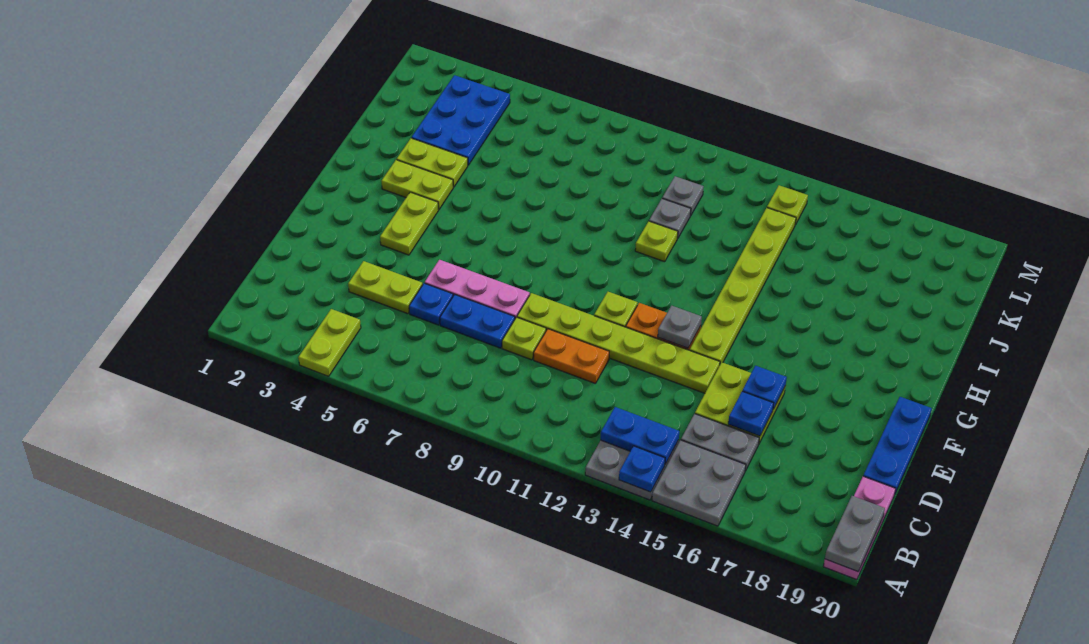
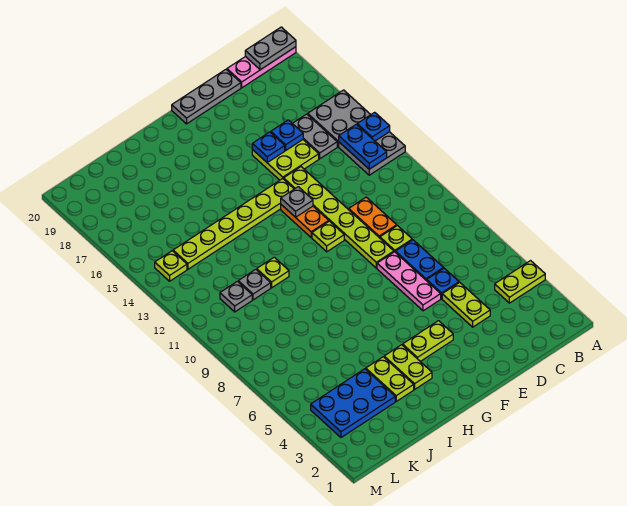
blue 1x3 plate [863,397,932,493] -> grey 1x3 plate [172,70,241,124]

